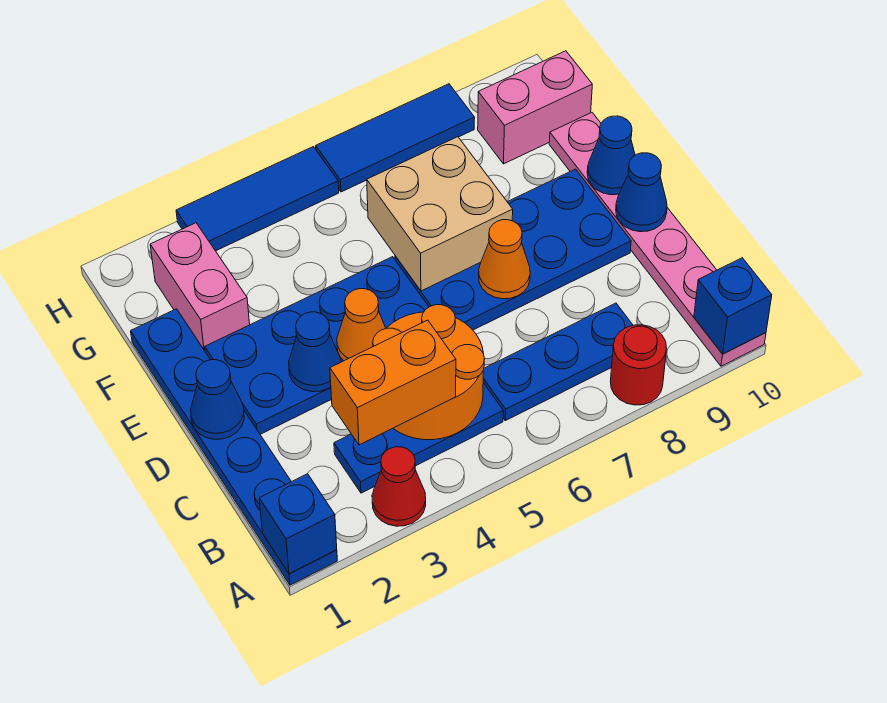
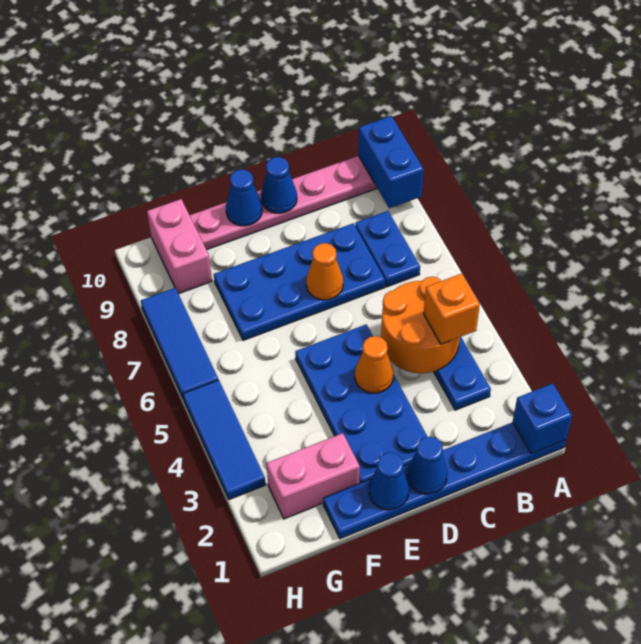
red 1x1 cone [372,447,426,526] -> none
red 1x1 round brick [610,325,667,405] -> none
blue 1x1 brick [694,258,772,354] -> blue 1x2 brick [358,116,424,208]
orange 1x2 brick [330,320,456,445] -> orange 1x1 brick [424,274,480,344]
blue 1x3 plate [483,303,633,421] -> blue 1x2 plate [355,211,420,287]
blue 1x1 cone [289,312,341,392] -> blue 1x1 cone moved to [369,452,409,510]
blue 2x4 plate [395,169,631,330] -> blue 2x4 plate turned to [214,223,385,340]
tan 2x2 brick [367,137,513,291] -> none

